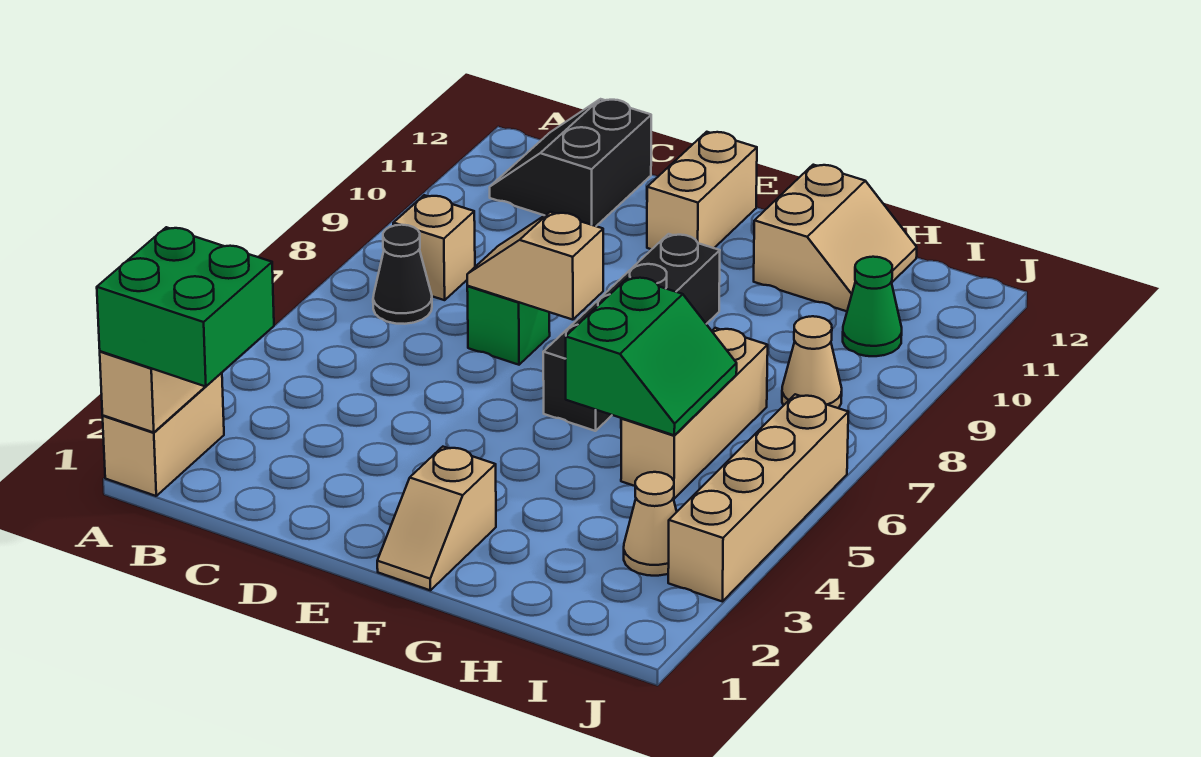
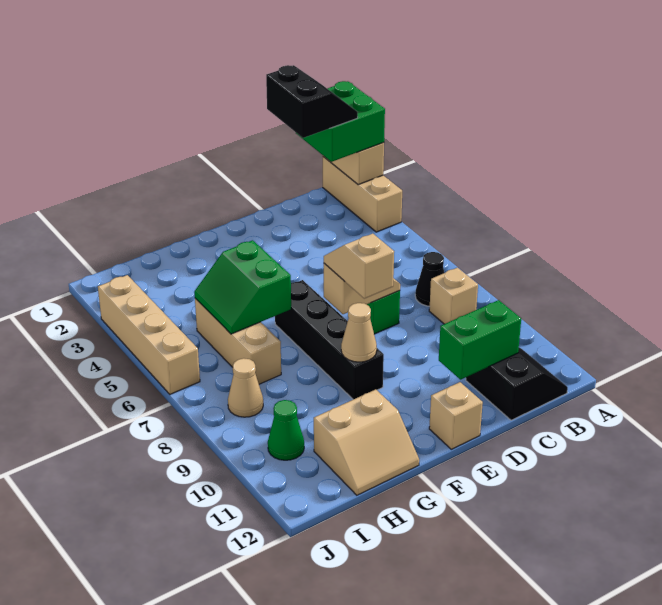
tan 1x2 brick [103,373,224,496] -> tan 1x3 brick [323,157,402,232]
none -> black 2x2 slope [266,65,358,138]
none -> green 1x2 brick [439,300,521,380]
tan 1x2 brick [647,132,757,249] -> tan 1x1 brick [429,382,483,449]
tan 1x2 slope [377,447,496,590] -> tan 1x2 slope moved to [324,234,394,299]
tan 2x2 slope [754,165,917,311] -> tan 2x2 slope turned to [314,389,419,495]
tan 1x1 cone [624,472,677,576] -> tan 1x1 cone moved to [341,303,377,362]

